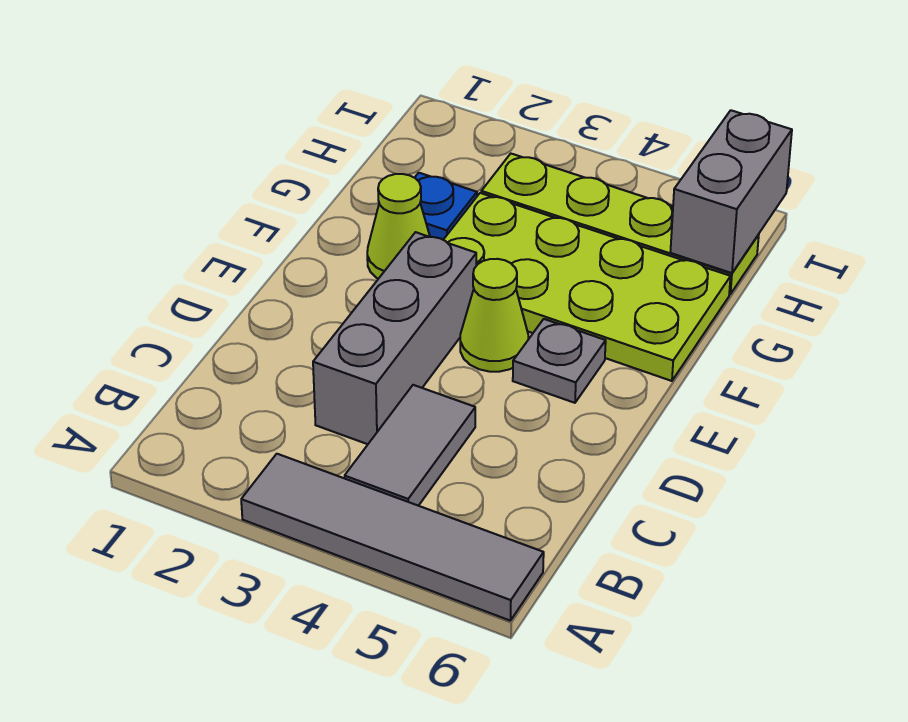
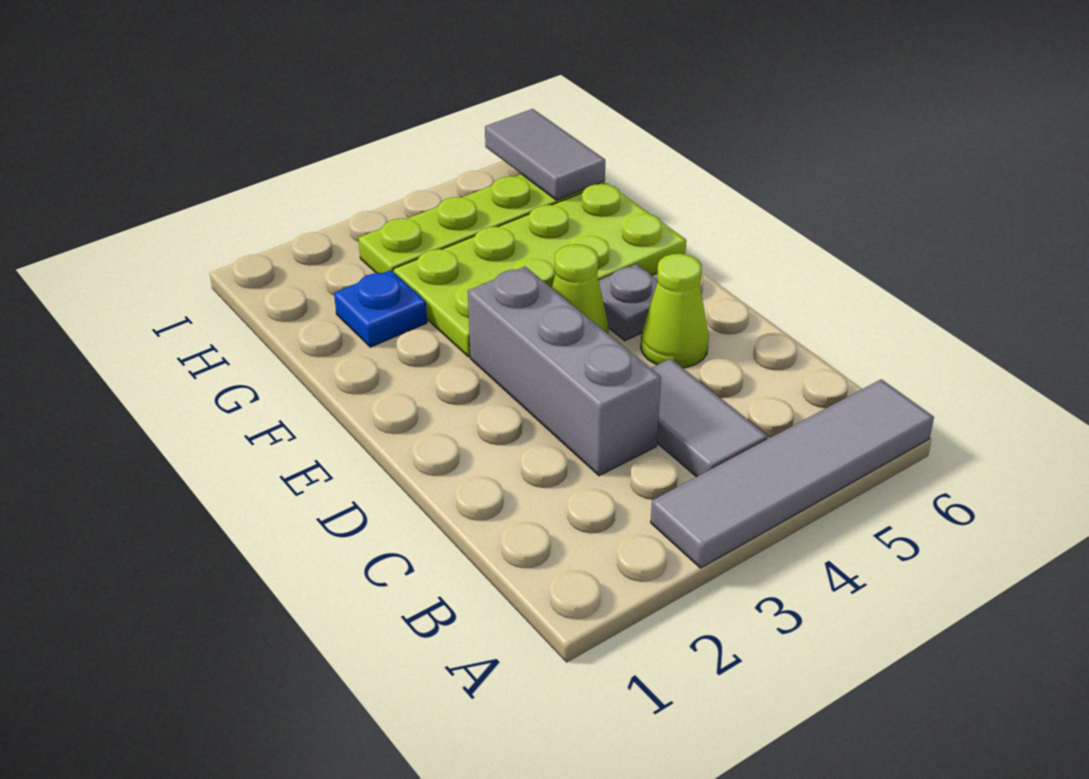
lime 1x1 cone [367,174,430,279] -> lime 1x1 cone moved to [641,254,709,368]
grey 1x2 brick [670,110,792,273] -> grey 1x2 tile [485,109,605,200]

